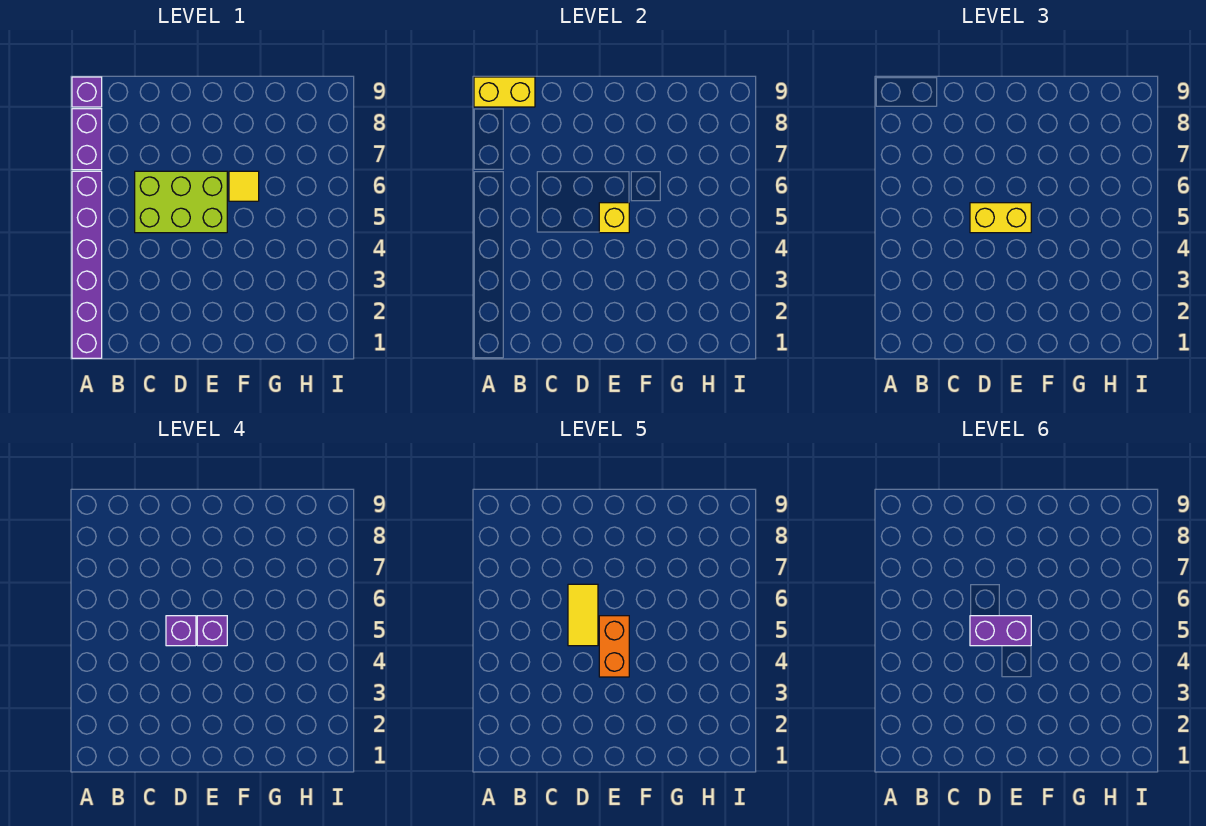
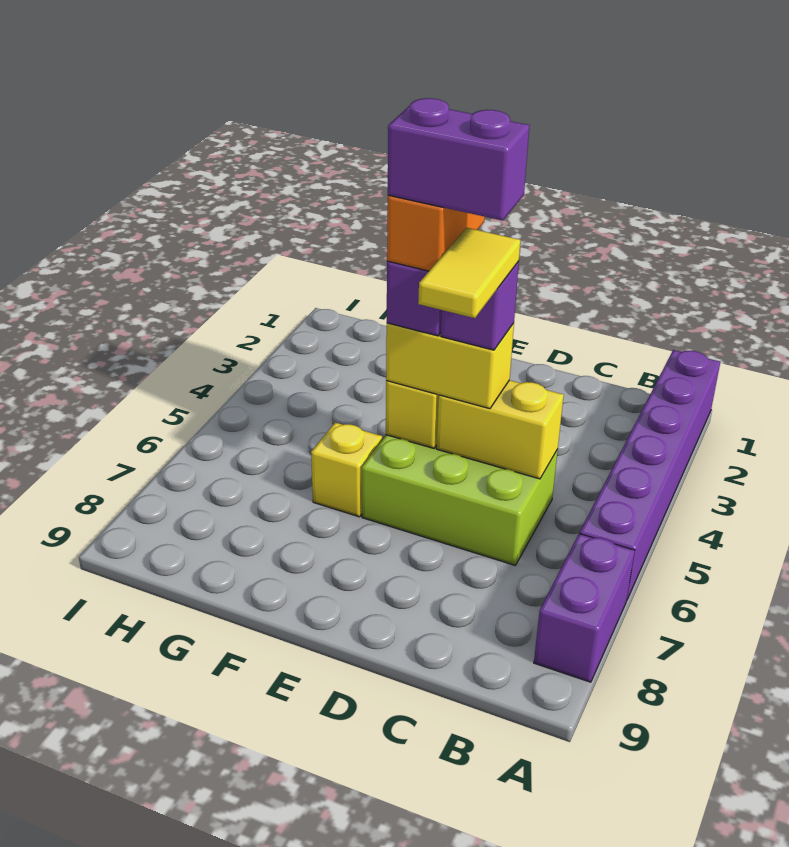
purple 1x1 brick [72,77,102,107] -> none
yellow 1x2 brick [474,77,535,107] -> yellow 1x2 brick moved to [437,380,564,479]
yellow 1x1 tile [229,171,259,201] -> yellow 1x1 brick [311,423,382,517]

